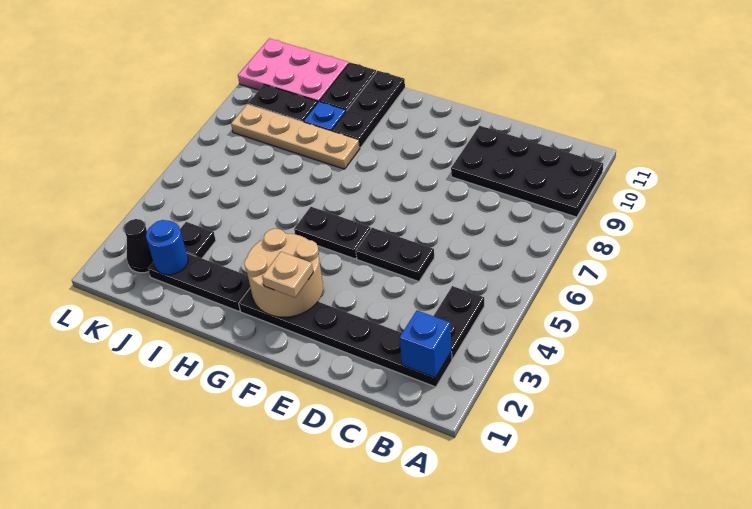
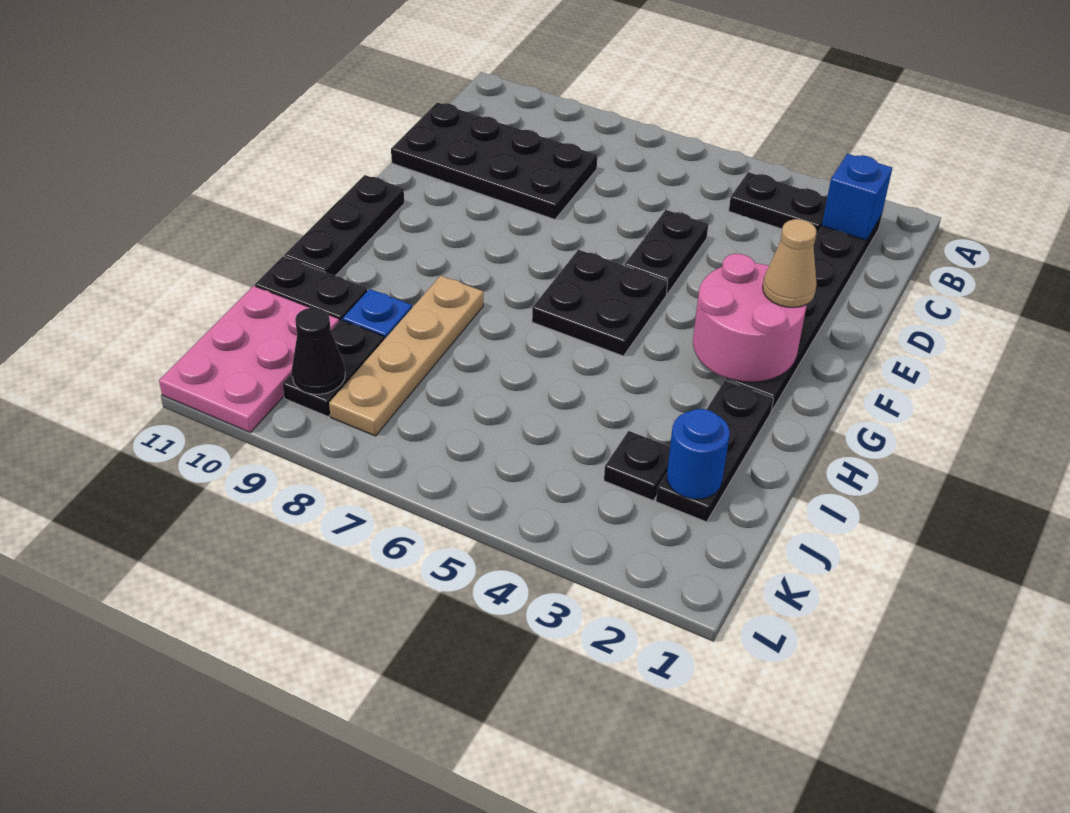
black 2x4 plate [451,126,603,217] -> black 2x4 plate turned to [391,102,597,219]
tan 2x2 round brick [244,229,323,317] -> pink 2x2 round brick [693,254,807,382]
tan 1x1 plate [262,252,313,297] -> tan 1x1 cone [763,219,817,307]
black 1x2 plate [294,207,371,259] -> black 2x2 plate [532,250,668,356]
black 1x3 plate [332,71,405,148] -> black 1x3 plate turned to [284,175,404,276]
black 1x1 cone [124,219,153,273] -> black 1x1 cone moved to [292,308,345,394]

